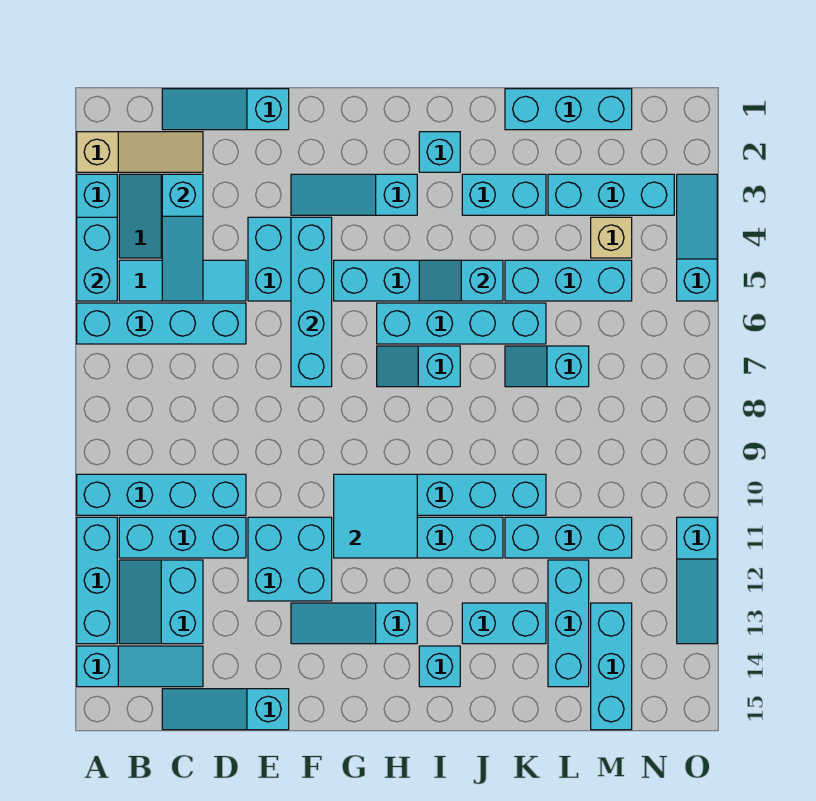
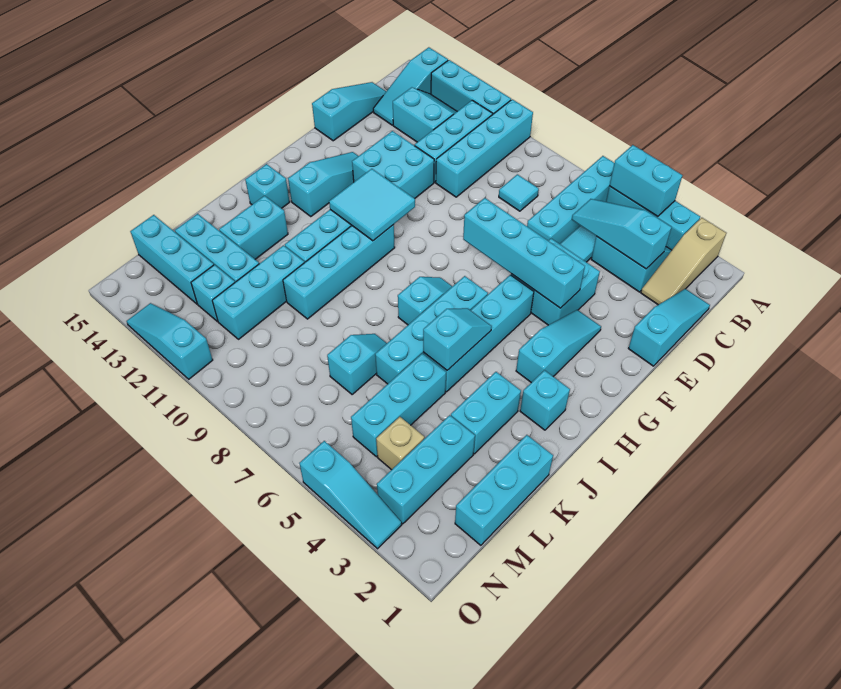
none -> cyan 1x1 tile [499,174,539,211]
none -> cyan 1x1 brick [191,265,235,321]

